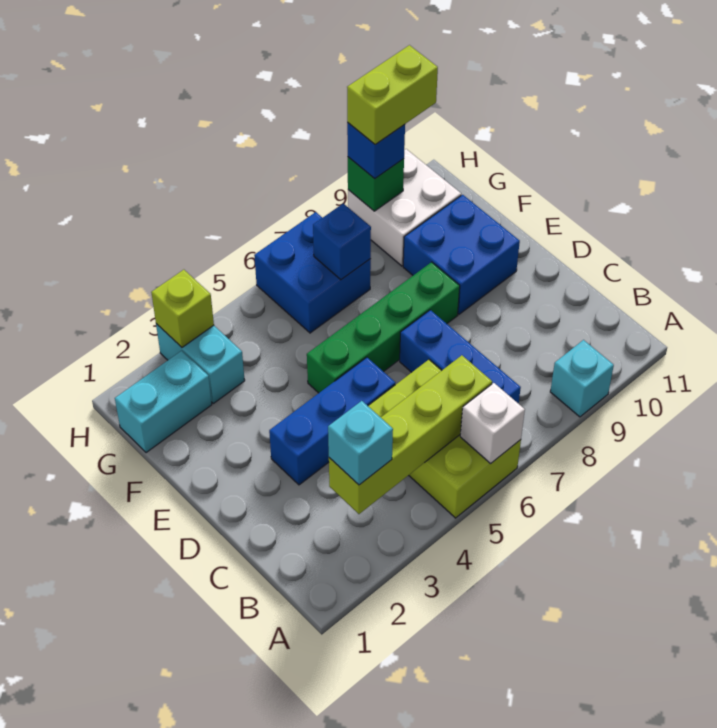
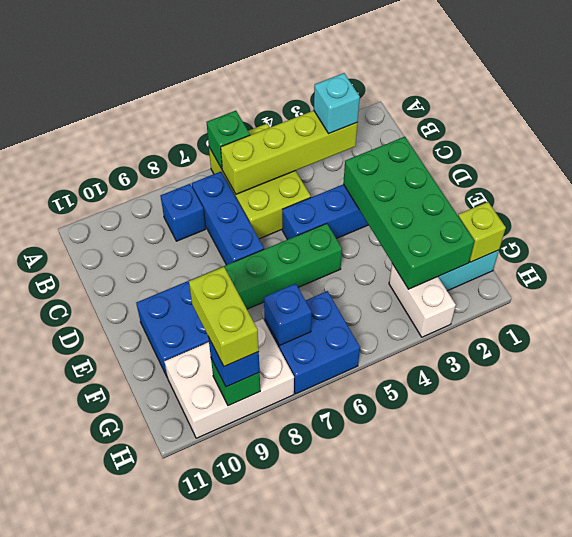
white 1x1 brick [460,383,525,464] -> green 1x1 brick [206,111,250,169]
cyan 1x1 brick [550,340,614,417] -> none
none -> blue 1x1 brick [160,184,206,241]
none -> green 2x4 brick [343,136,475,289]
cyan 1x2 brick [156,324,245,403] -> white 1x2 brick [389,264,456,337]
white 2x2 brick [348,149,461,266] -> white 2x3 brick [164,319,294,438]
lime 1x1 brick [151,270,214,347] -> lime 1x1 brick moved to [458,202,506,262]
lime 1x2 brick [347,45,438,145] -> lime 1x2 brick turned to [189,267,259,367]

